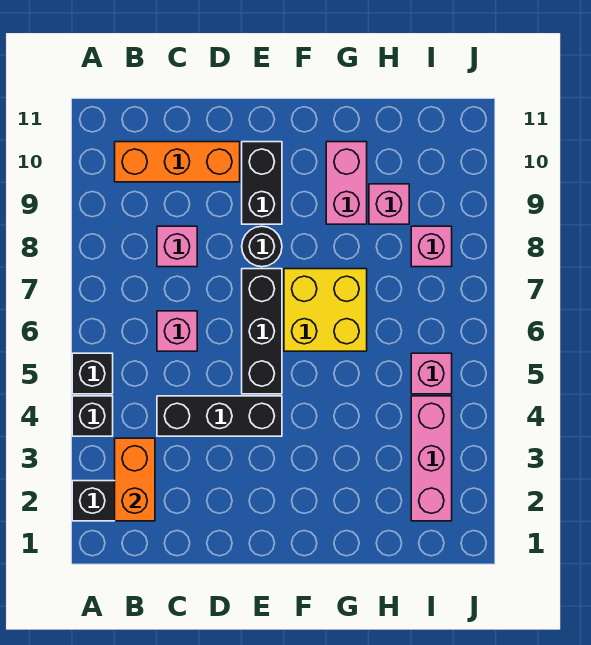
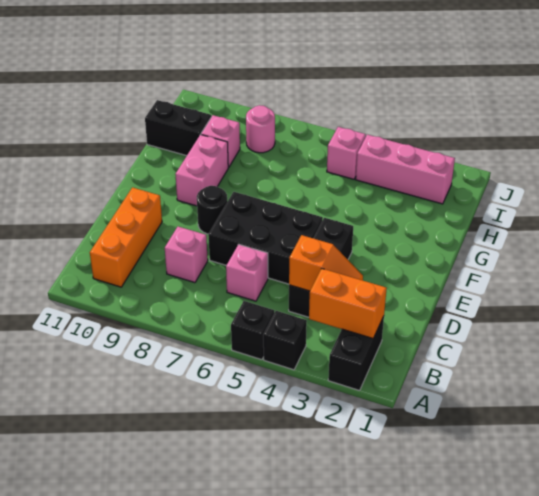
none -> orange 1x2 slope [289,235,363,291]
black 1x3 brick [242,269,282,394] -> black 2x3 brick [209,192,323,284]
black 1x2 brick [242,142,282,224] -> black 1x2 brick moved to [145,100,211,156]
yellow 2x2 brick [284,269,367,351] -> none
pink 1x2 brick [326,142,367,224] -> pink 1x2 brick turned to [175,135,228,206]
pink 1x1 brick [411,226,452,267] -> pink 1x1 round brick [246,105,275,153]

